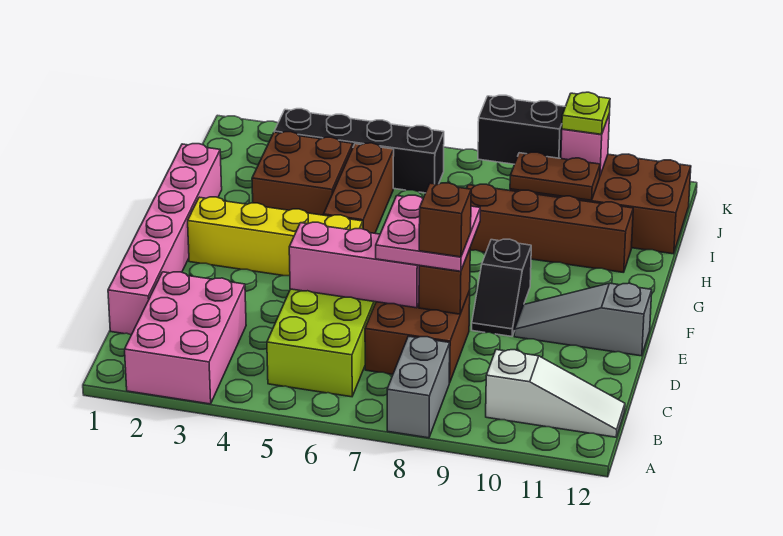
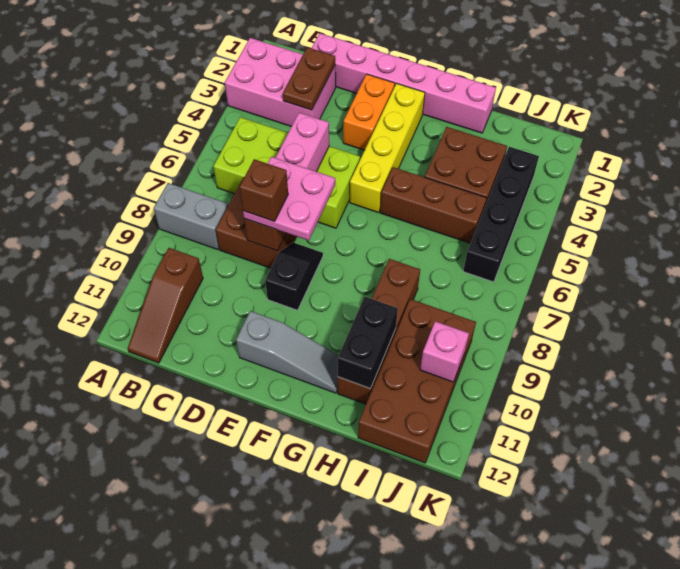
white 1x3 slope [486,350,625,437] -> brown 1x3 slope [128,248,203,363]
none -> orange 1x2 brick [343,74,395,150]
black 1x2 slope [472,239,531,336] -> black 1x2 slope turned to [265,242,323,310]
grey 1x3 slope [514,283,652,356] -> grey 1x3 slope turned to [236,311,339,393]
brown 1x2 plate [510,152,600,200] -> brown 1x2 plate moved to [283,47,335,110]
black 1x2 brick [478,95,565,164] -> black 1x2 brick moved to [338,297,398,389]
lime 1x1 plate [562,92,610,134] -> none

